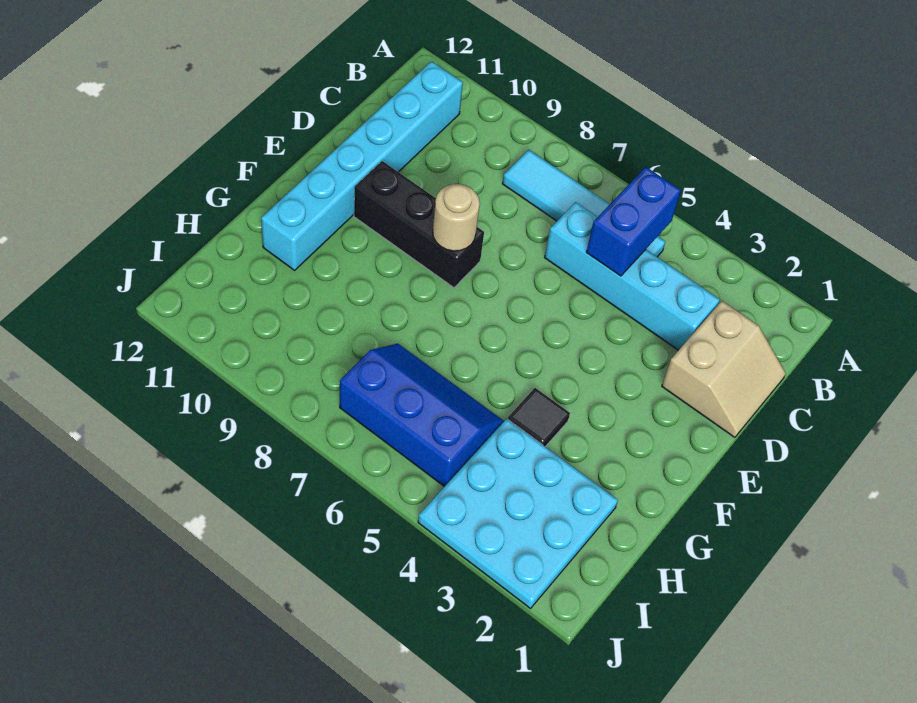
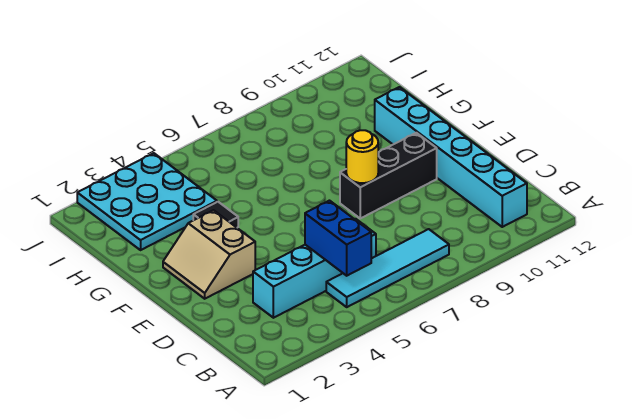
tan 2x2 slope [662,301,786,437] -> tan 2x2 slope moved to [163,210,255,299]
tan 1x1 round brick [433,184,480,251] -> yellow 1x1 round brick [346,130,378,183]
blue 2x3 slope [340,343,504,487] -> none

